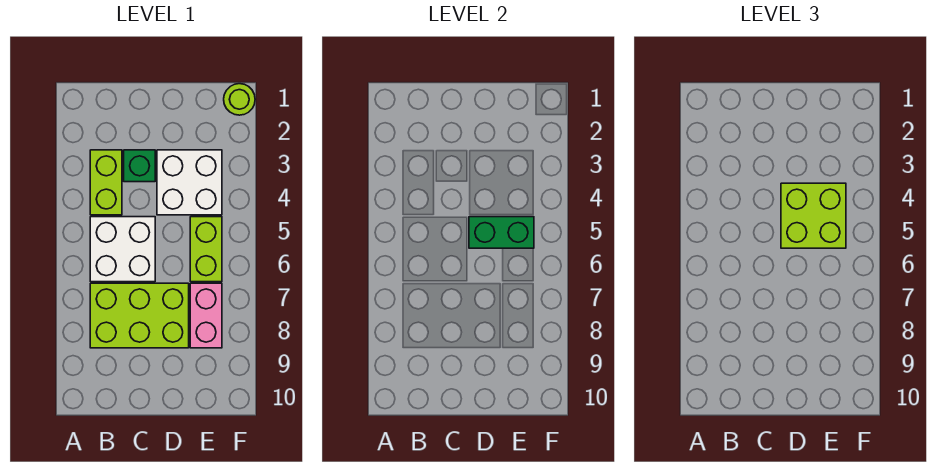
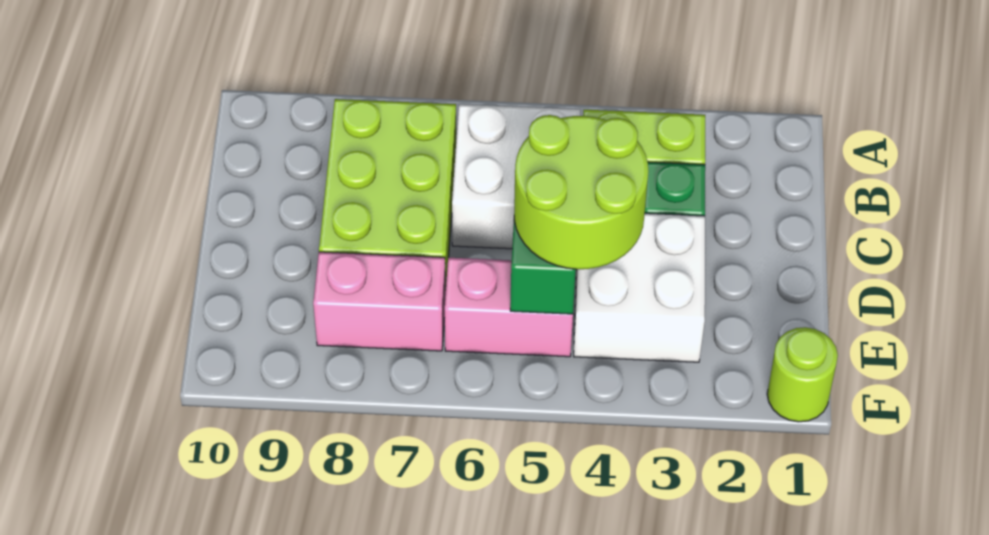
lime 2x2 brick [781,183,846,248] -> lime 2x2 round brick [514,115,649,269]
lime 1x2 brick [190,217,222,282] -> pink 1x2 brick [445,258,573,357]

